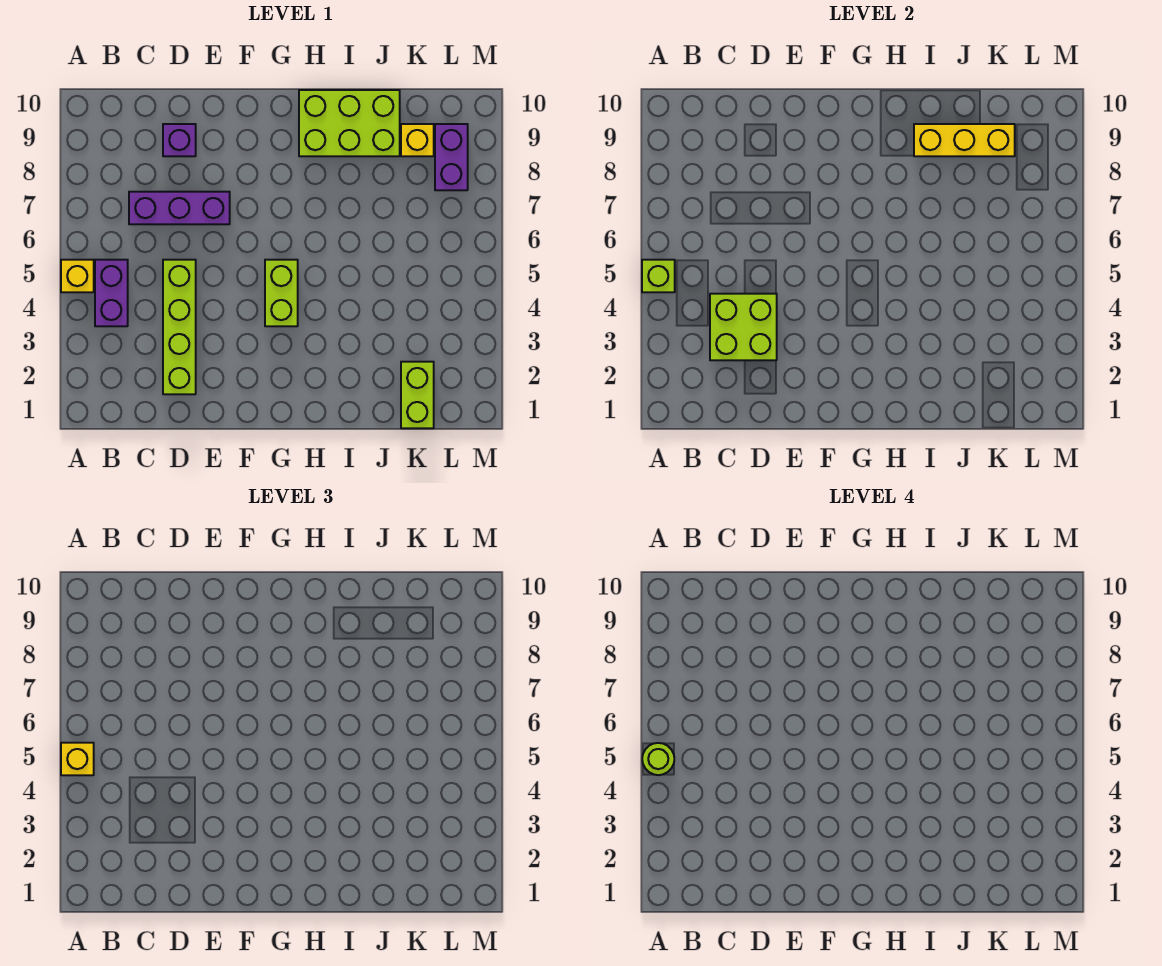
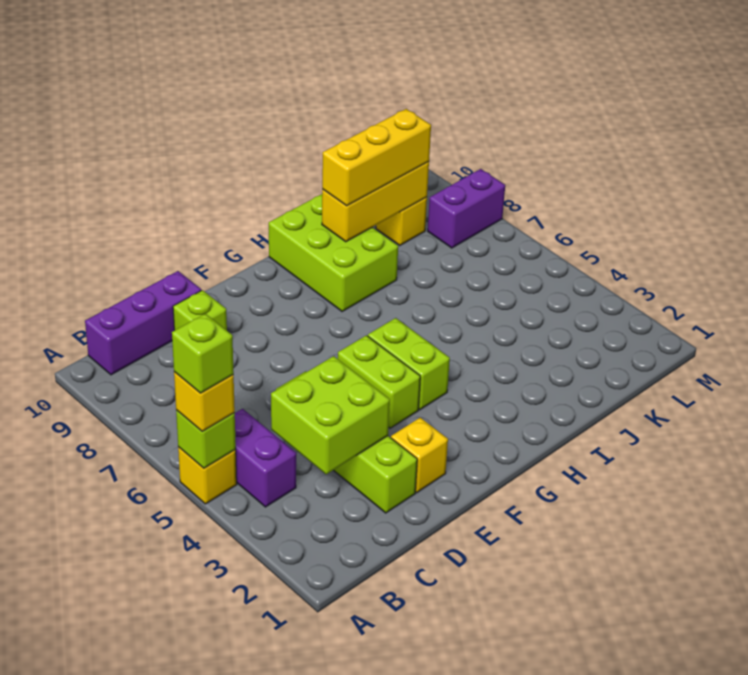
lime 1x1 round brick [642,743,674,775] -> lime 1x1 brick [172,314,234,393]
purple 1x3 brick [129,192,230,224] -> purple 1x3 brick moved to [85,271,201,375]
purple 1x1 brick [163,124,196,156] -> lime 1x1 brick [173,290,227,330]
none -> yellow 1x1 brick [391,418,448,492]
lime 2x3 brick [299,90,400,156] -> lime 2x3 brick turned to [269,194,398,312]
none -> yellow 1x3 brick [322,109,431,206]
lime 1x2 brick [401,362,434,428] -> lime 1x2 brick moved to [338,335,420,428]
purple 1x2 brick [435,124,468,190] -> purple 1x2 brick turned to [428,169,505,248]

